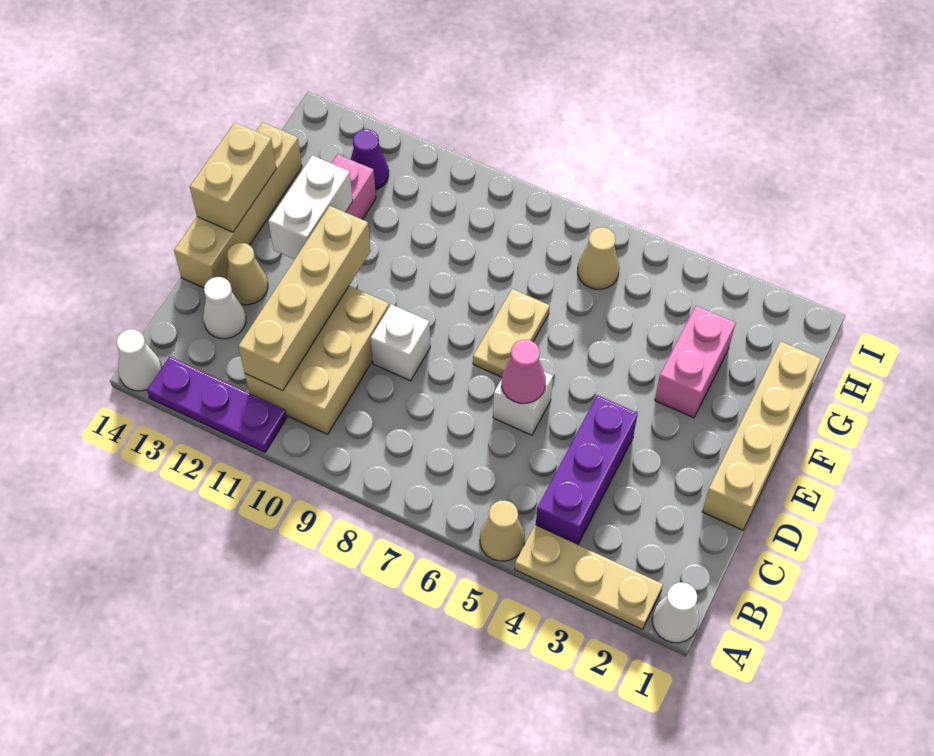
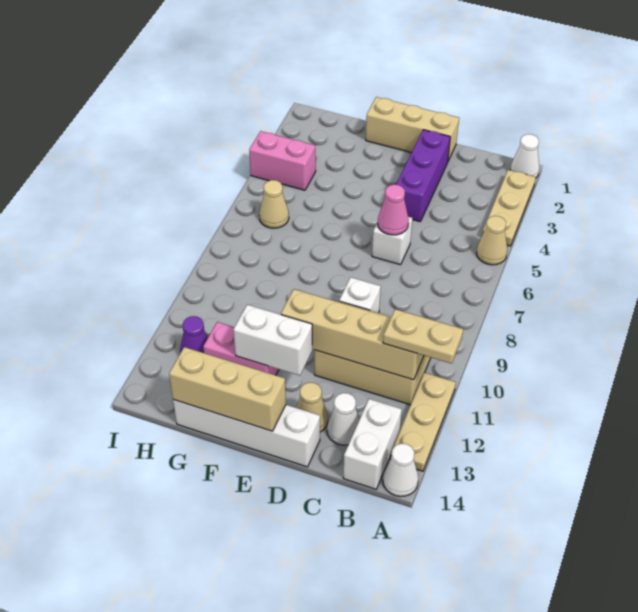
purple 1x3 plate [147,357,287,452] -> tan 1x3 plate [390,373,456,471]
purple 1x3 brick [536,395,638,545] -> purple 1x3 brick turned to [396,130,450,222]
none -> white 1x2 brick [343,399,402,489]
tan 1x4 brick [702,342,821,530] -> tan 1x3 brick [366,97,459,161]
tan 1x4 brick [174,122,302,288] -> white 1x4 brick [173,400,320,467]
tan 1x2 plate [473,289,550,377] -> tan 1x2 plate moved to [383,309,463,364]
tan 1x2 brick [190,123,276,232] -> tan 1x3 brick [169,347,286,431]
pink 1x2 brick [655,306,735,418] -> pink 1x2 brick moved to [249,131,316,190]

